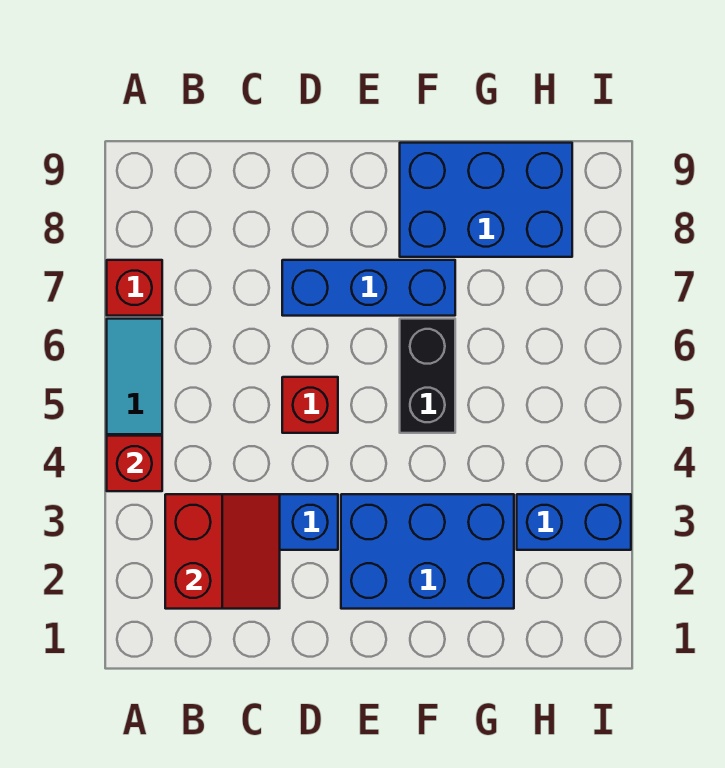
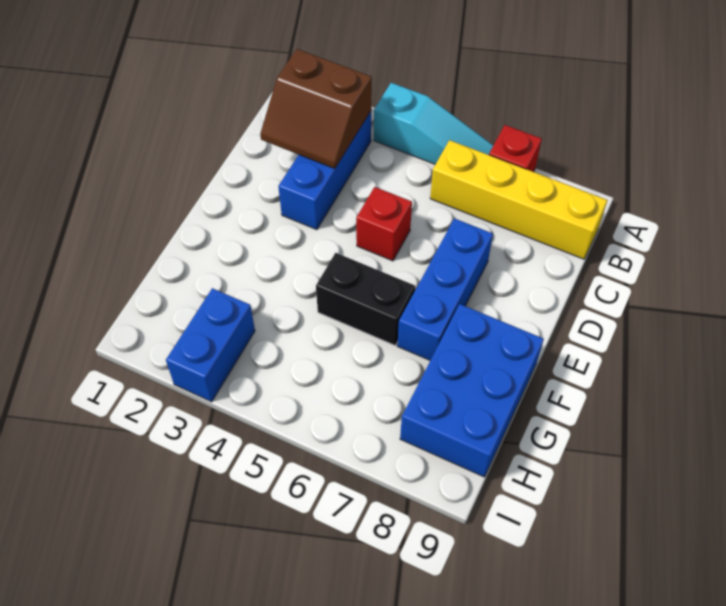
red 1x1 brick [107,436,162,491] -> none
red 2x2 slope [165,494,280,609] -> brown 2x2 slope [260,49,372,169]
none -> yellow 1x4 brick [430,140,608,259]
blue 2x3 brick [341,494,514,609] -> none

